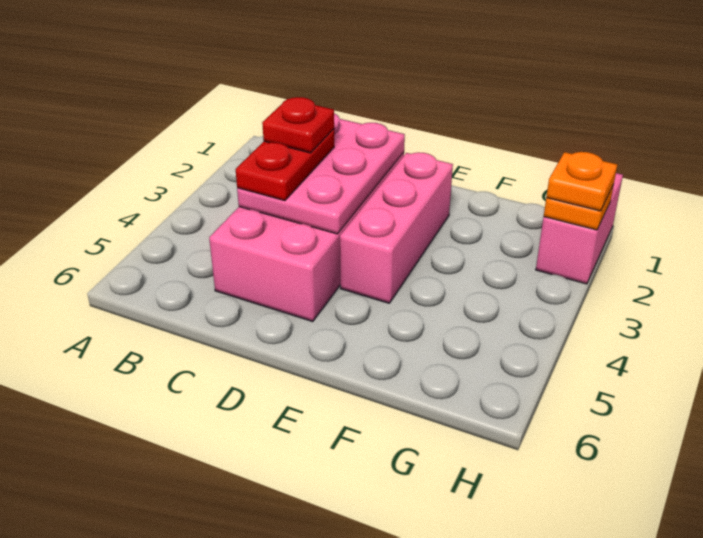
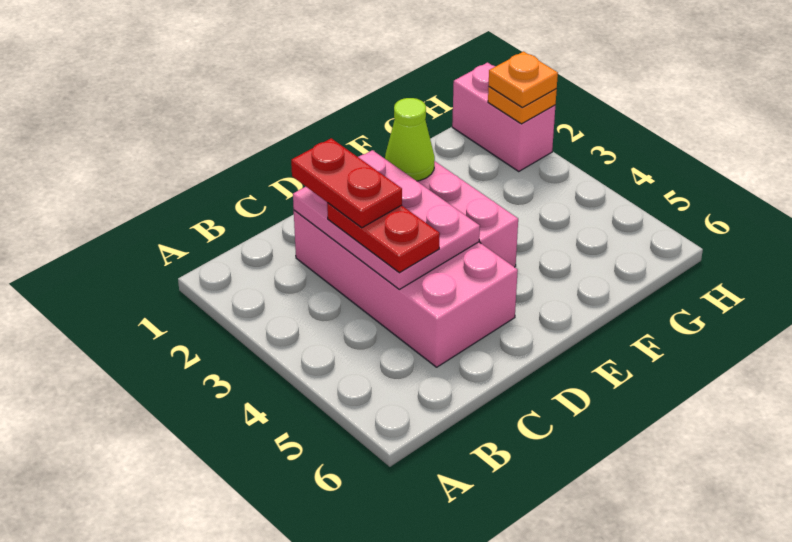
red 1x1 plate [262,97,334,153] -> red 1x2 plate [291,138,402,228]
none -> lime 1x1 cone [385,98,435,181]

